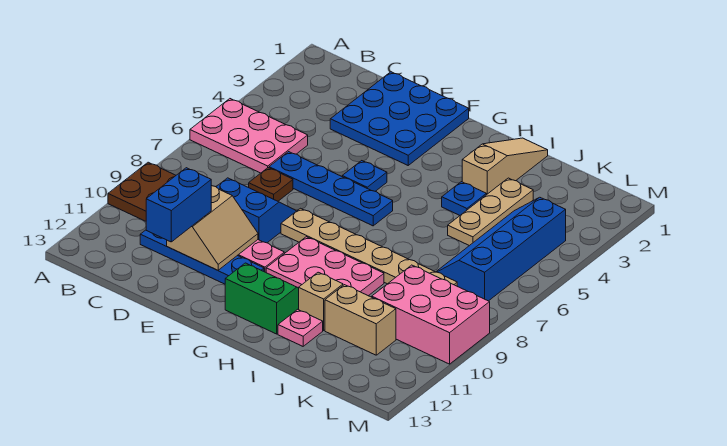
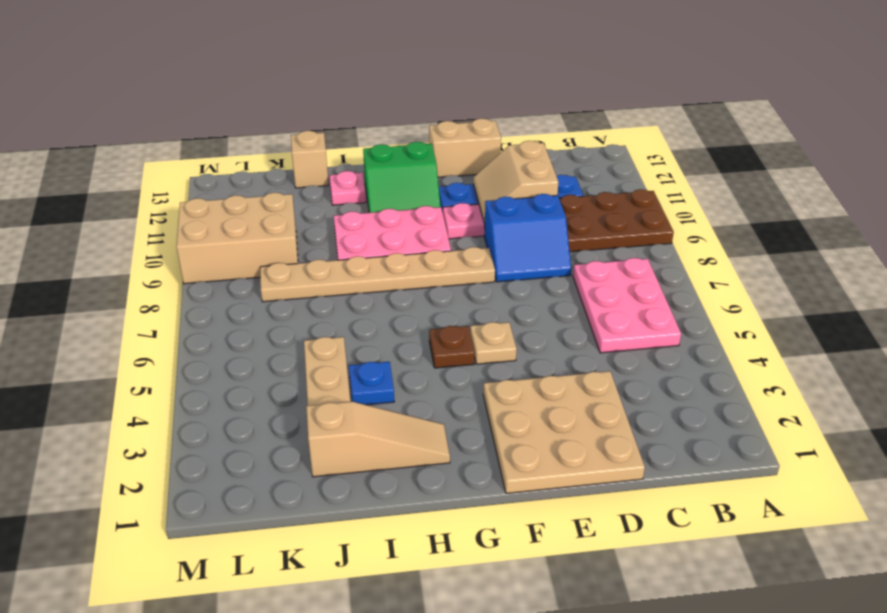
pink 2x3 plate [190,99,308,173] -> pink 2x3 plate turned to [573,258,681,353]
blue 3x3 plate [330,72,469,165] -> tan 3x3 plate [483,371,645,493]
blue 1x4 plate [269,152,393,226] -> none
brown 1x1 plate [249,168,293,201] -> brown 1x1 plate moved to [429,326,475,368]
blue 1x2 brick [146,168,211,242] -> none
blue 1x1 plate [342,161,387,191] -> tan 1x1 plate [470,322,517,364]
tan 1x3 slope [462,138,548,195] -> tan 1x3 slope turned to [306,402,450,477]
tan 1x1 brick [299,272,343,330] -> tan 1x1 brick moved to [291,131,329,188]
tan 1x2 brick [325,285,396,355] -> tan 1x2 brick moved to [429,119,501,177]
blue 2x4 slope [436,197,566,301] -> none
pink 2x3 brick [372,265,490,364] -> tan 2x3 brick [176,193,298,284]

